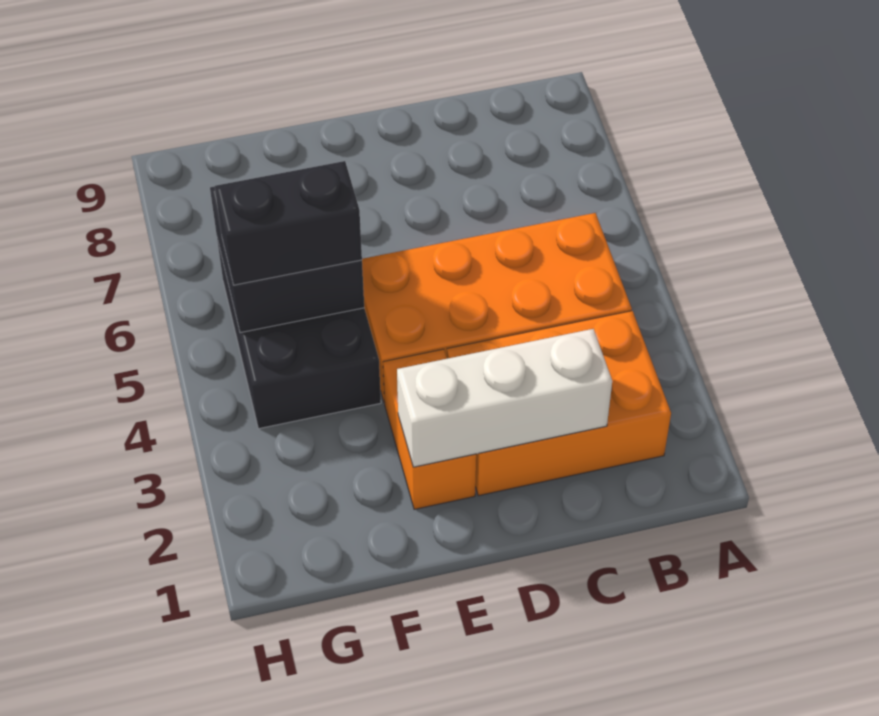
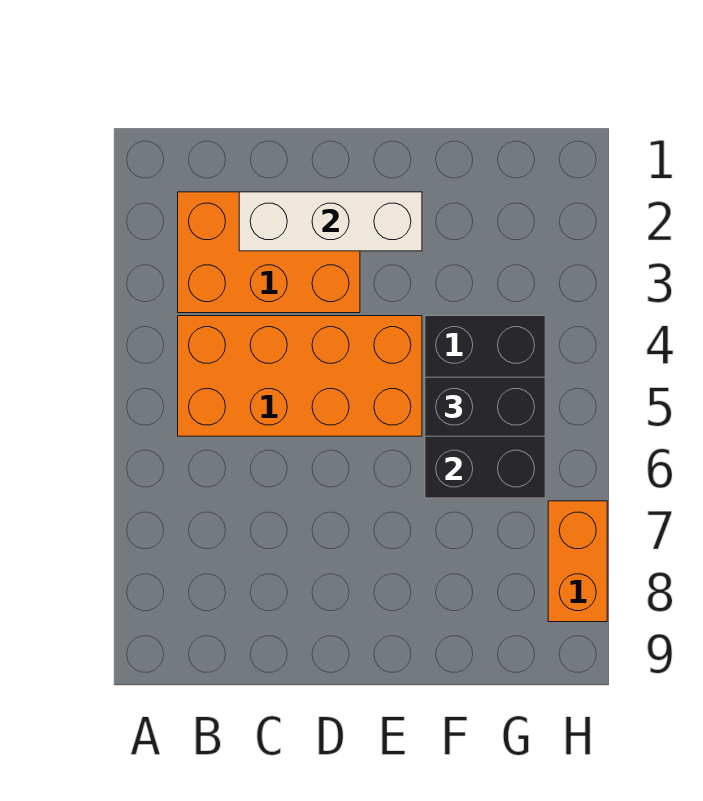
orange 1x2 brick [383,349,476,509] -> orange 1x2 brick moved to [548,501,607,622]

